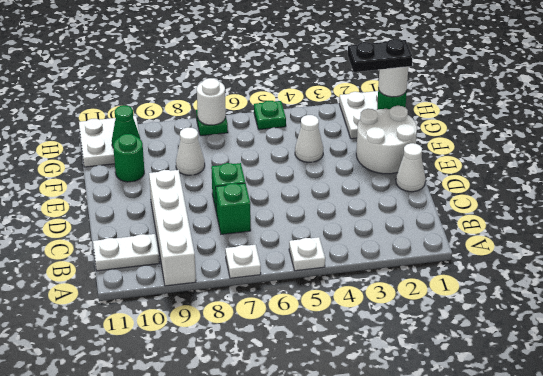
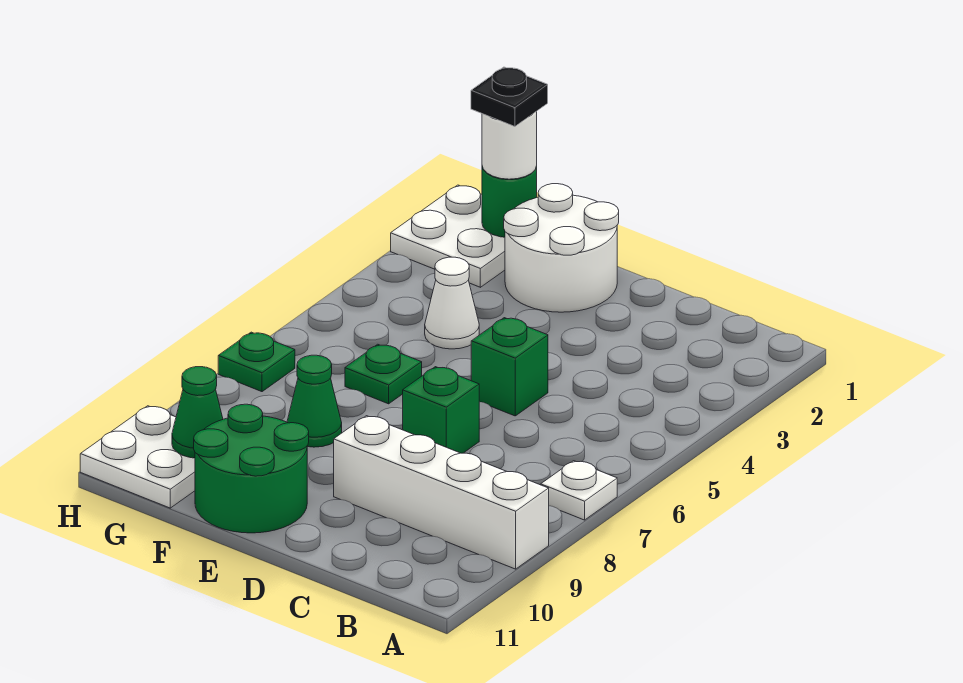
white 1x1 plate [289,237,325,271] -> none
white 1x2 plate [93,234,160,271] -> none
green 1x1 brick [216,183,251,234] -> green 1x1 brick moved to [471,318,548,416]
white 1x1 cone [396,143,425,192] -> none
white 1x1 cone [176,127,205,175] -> green 1x1 cone [287,355,342,447]
green 1x1 round brick [113,134,144,182] -> green 2x2 round brick [194,404,309,533]
black 1x2 plate [348,39,413,72] -> black 1x1 plate [471,67,548,126]
green 1x1 plate [254,101,286,130] -> green 1x1 plate moved to [345,344,422,404]
white 1x1 round brick [197,78,226,125] -> none

